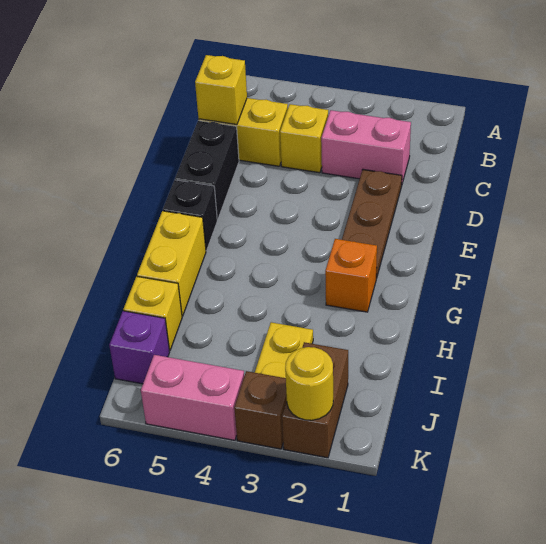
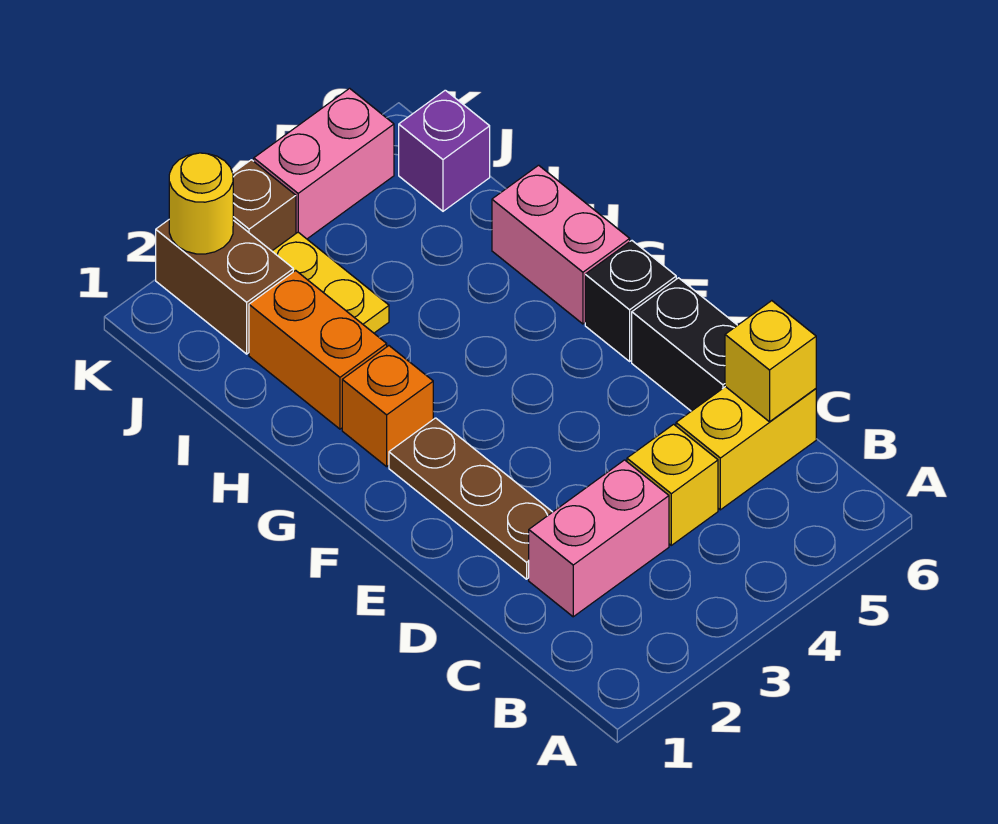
yellow 1x2 brick [137,211,206,316] -> pink 1x2 brick [492,165,630,324]
none -> orange 1x2 brick [249,270,387,429]
yellow 1x1 brick [123,276,182,351] -> none

